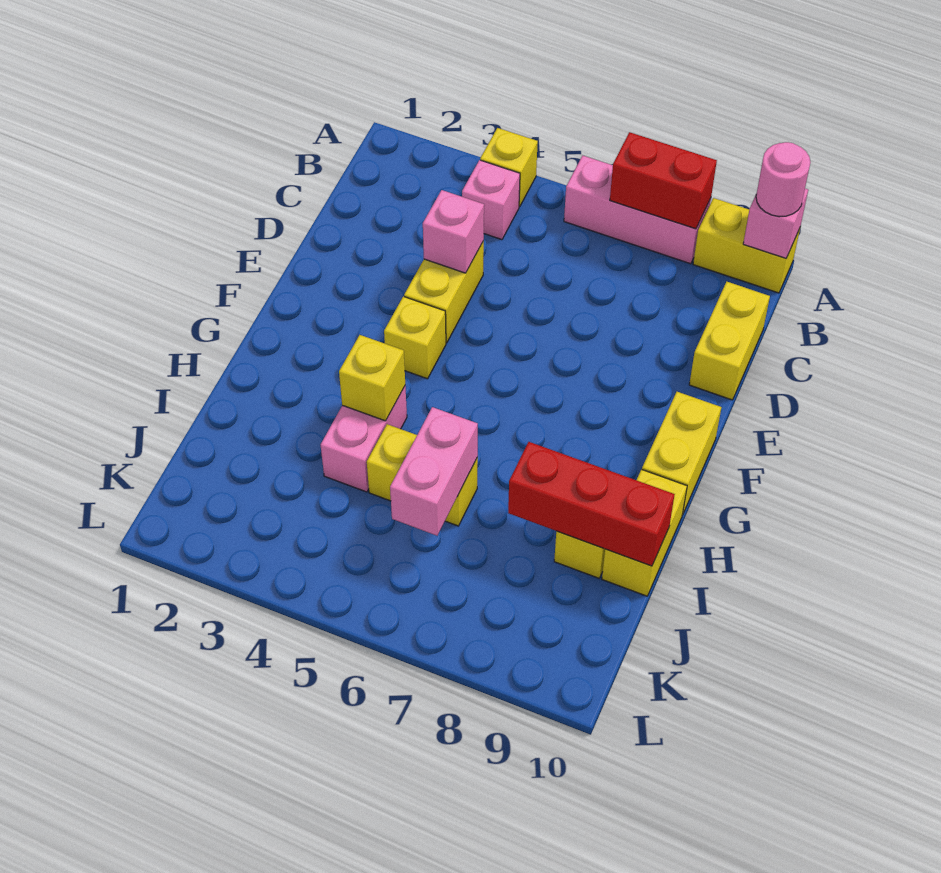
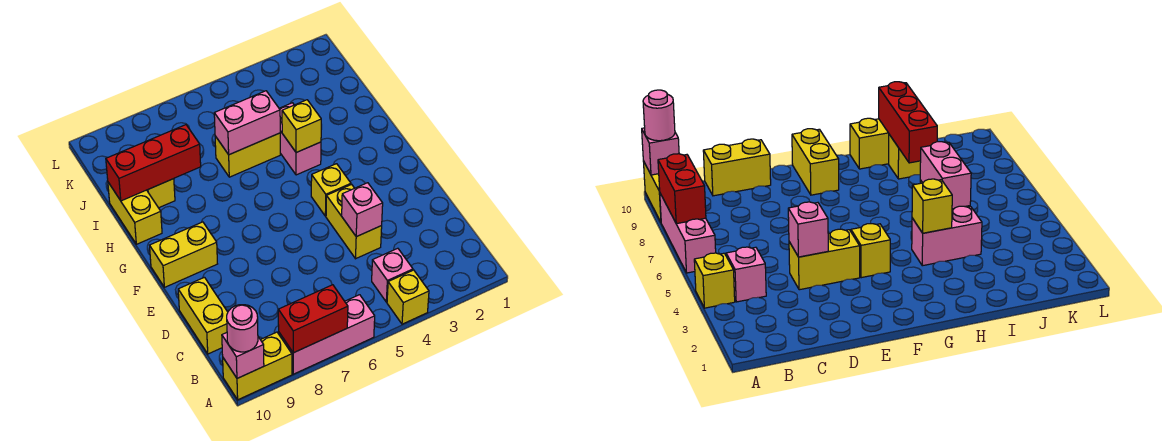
yellow 1x2 brick [642,392,721,515] -> yellow 1x2 brick turned to [150,222,217,287]
pink 1x2 brick [390,407,478,536] -> pink 1x2 brick turned to [214,91,280,155]

